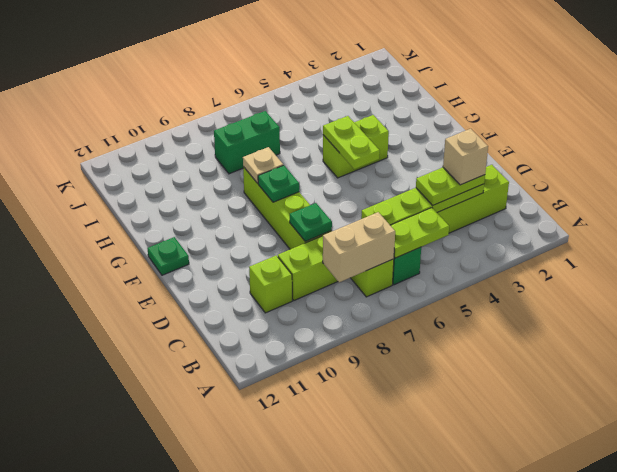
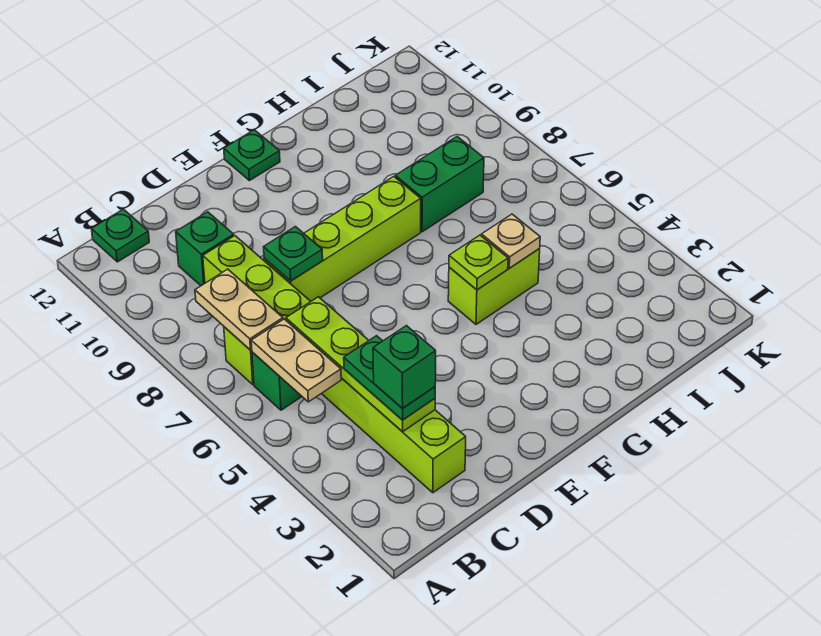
lime 1x2 plate [390,208,449,258] -> tan 1x2 plate [251,319,341,402]
tan 1x2 brick [323,212,395,282] -> tan 1x2 plate [195,269,283,350]
lime 1x2 plate [416,168,485,206] -> green 1x2 plate [344,336,435,420]
tan 1x1 brick [443,129,488,185] -> green 1x1 brick [373,326,436,409]
lime 1x1 brick [249,255,292,313] -> green 1x1 brick [176,212,234,286]
lime 1x2 plate [323,116,380,169] -> lime 1x1 plate [449,235,508,290]
green 1x1 plate [258,165,299,202] -> green 1x1 plate moved to [92,209,149,262]
lime 1x2 brick [323,115,389,178] -> lime 1x2 brick turned to [448,249,540,324]
tan 1x1 plate [243,147,283,183] -> tan 1x1 plate moved to [482,214,540,268]
green 1x2 brick [214,111,280,174] -> green 1x2 brick turned to [395,137,484,232]

